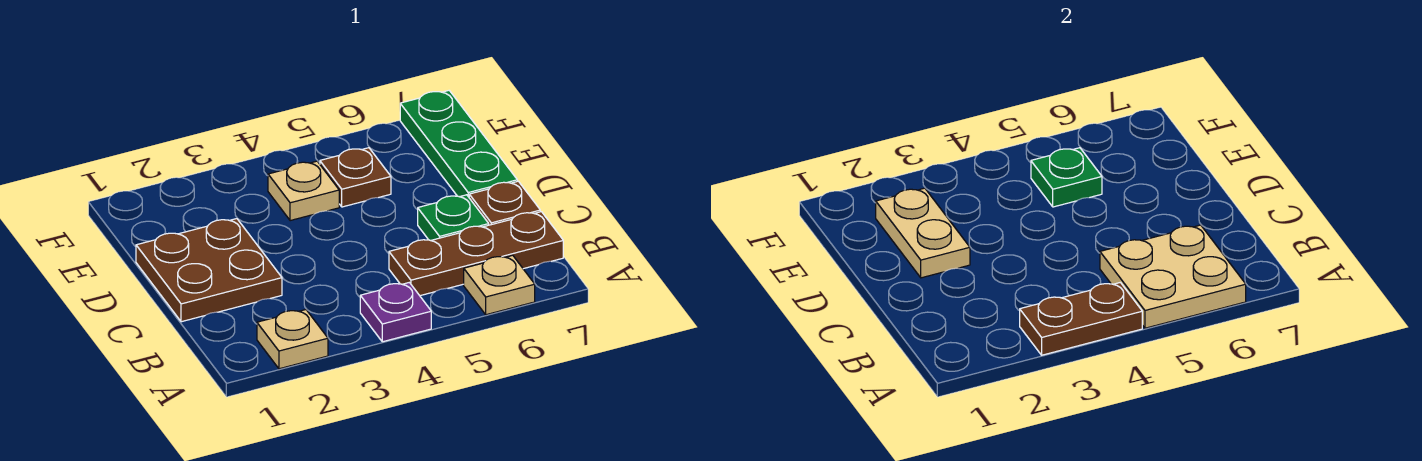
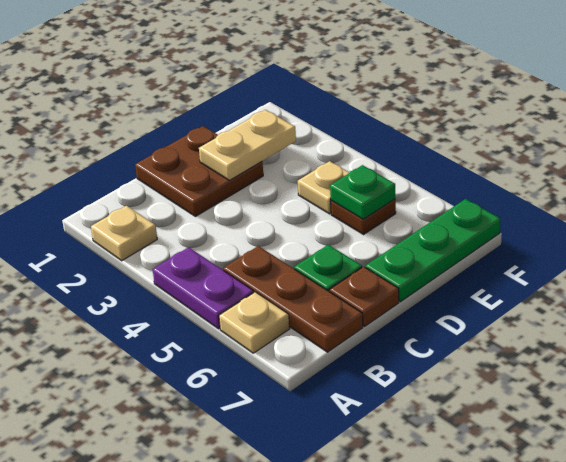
brown 1x2 plate [1020,282,1142,355] -> none
purple 1x1 plate [360,282,431,342] -> purple 1x2 plate [153,247,254,329]
tan 2x2 plate [1100,225,1246,328] -> none

